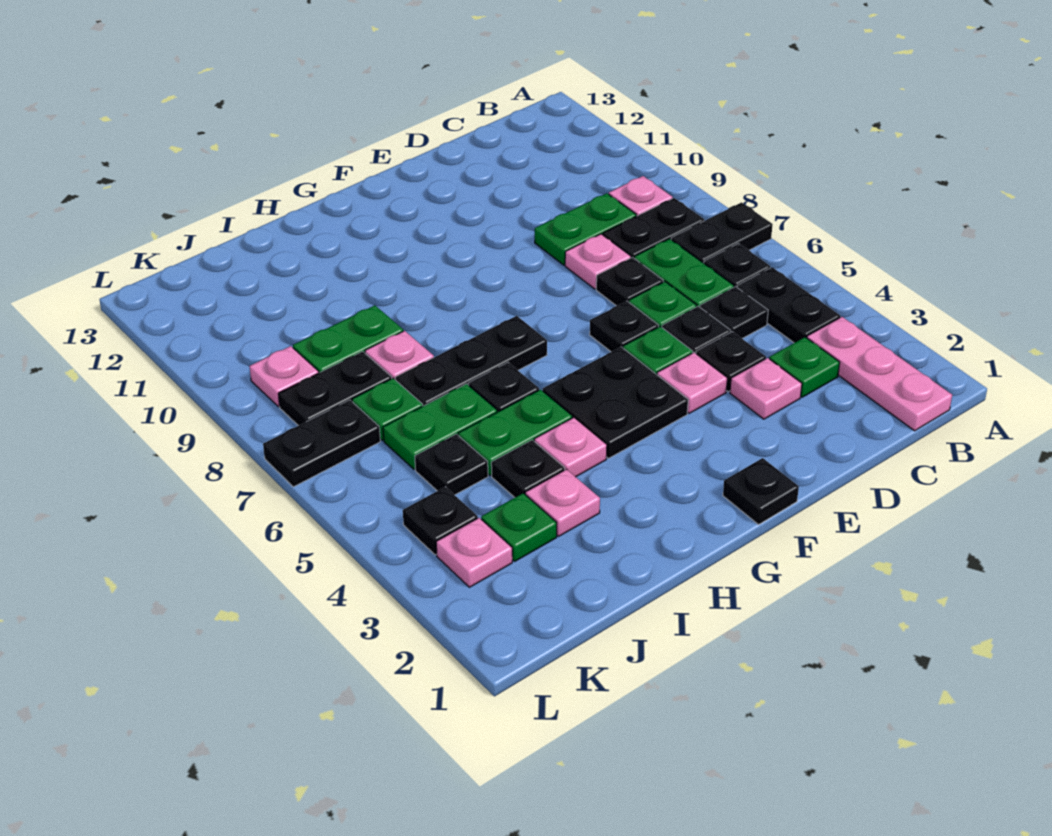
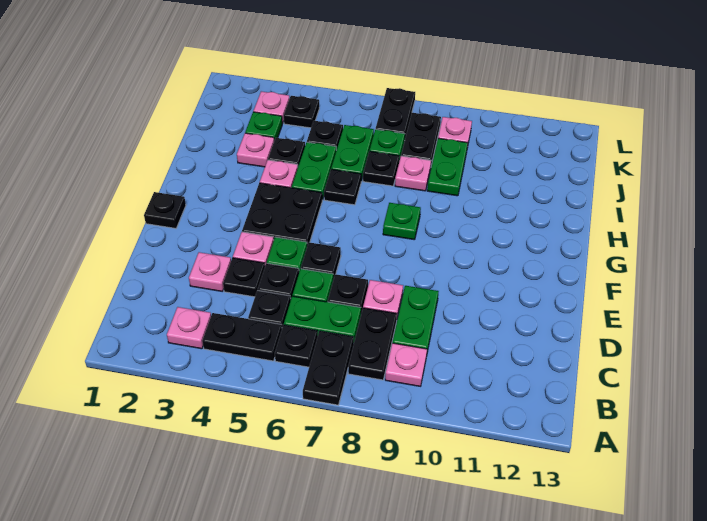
pink 1x3 plate [807,317,952,431] -> pink 1x1 plate [167,307,211,349]
green 1x1 plate [769,337,840,397] -> green 1x1 plate moved to [383,203,421,240]
black 1x3 plate [395,316,547,406] -> black 1x1 plate [363,151,399,186]

